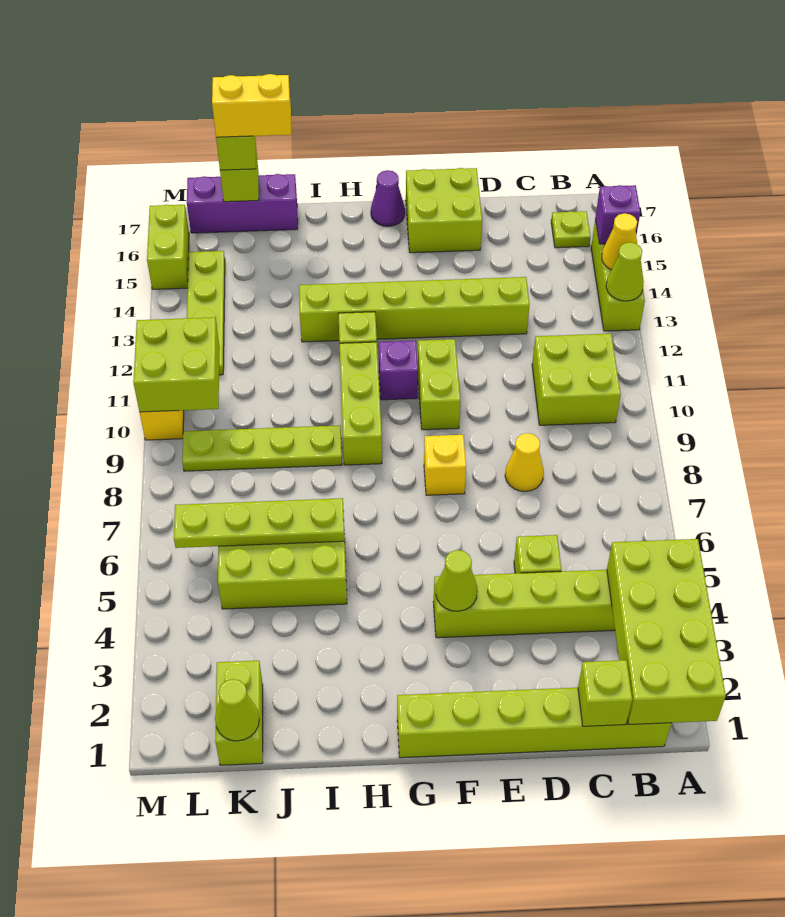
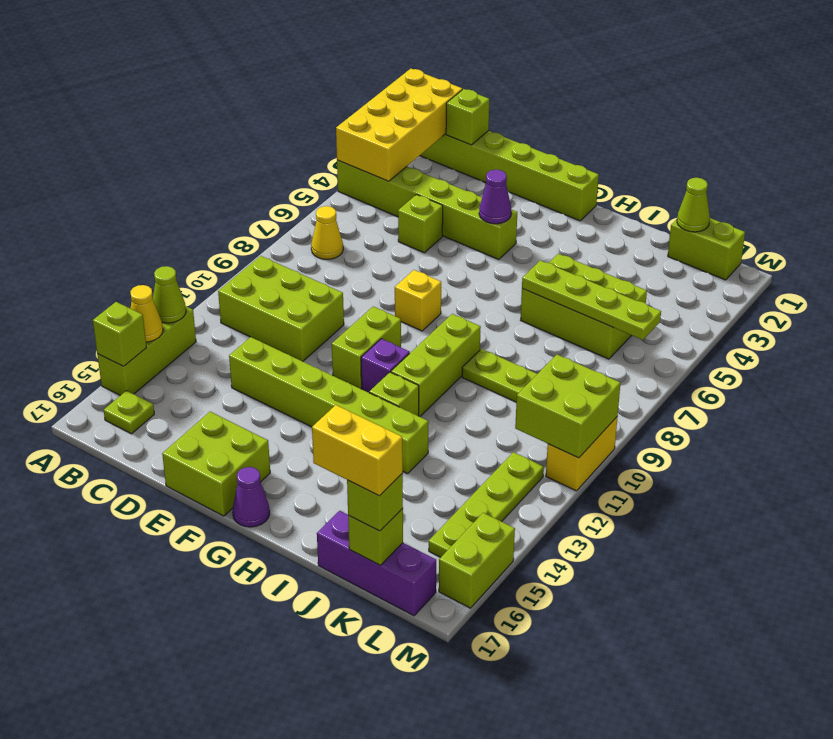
lime 2x4 brick [607,539,726,725] -> yellow 2x4 brick [336,69,462,181]
purple 1x1 brick [595,185,640,244] -> lime 1x1 brick [93,302,146,366]
lime 2x2 brick [532,334,621,425] -> lime 2x3 brick [218,256,344,361]
yellow 1x1 cone [505,433,544,491] -> yellow 1x1 cone moved to [311,206,343,259]
lime 1x1 cone [436,550,477,611] -> purple 1x1 cone [479,170,511,224]
lime 1x2 brick [215,661,263,765] -> lime 1x2 brick turned to [668,218,745,280]

